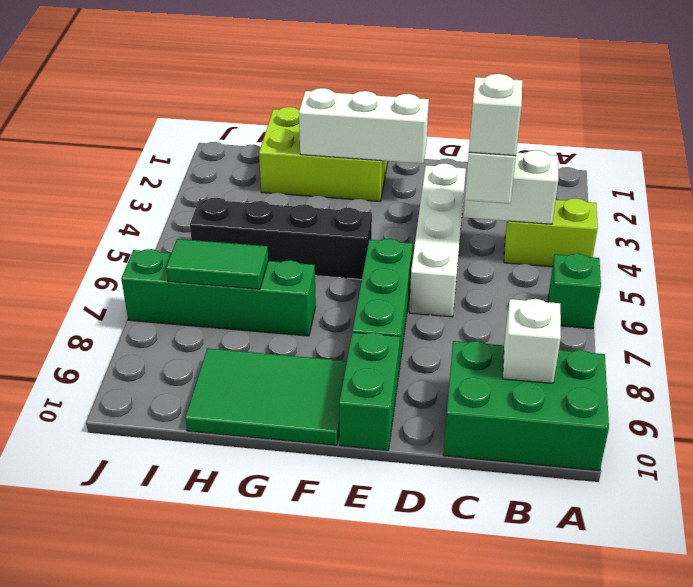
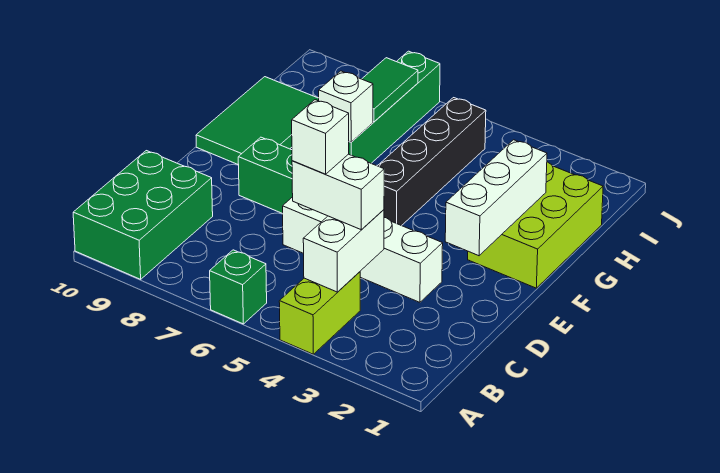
white 1x1 brick [503,299,561,383] -> white 1x1 brick moved to [319,71,373,142]
green 1x2 brick [339,332,400,450] -> none

